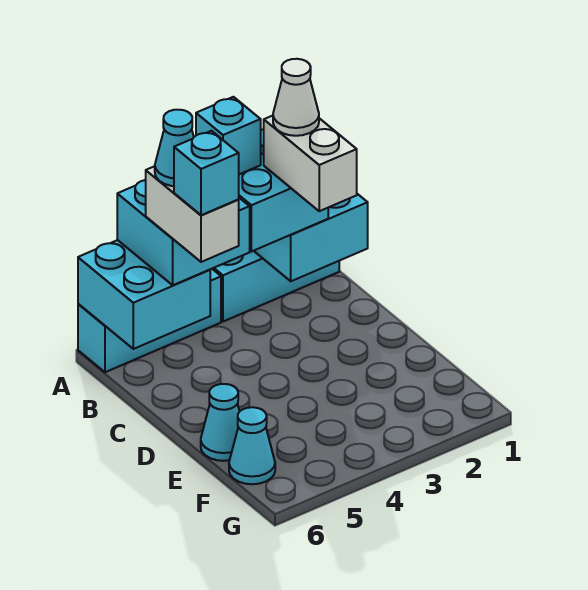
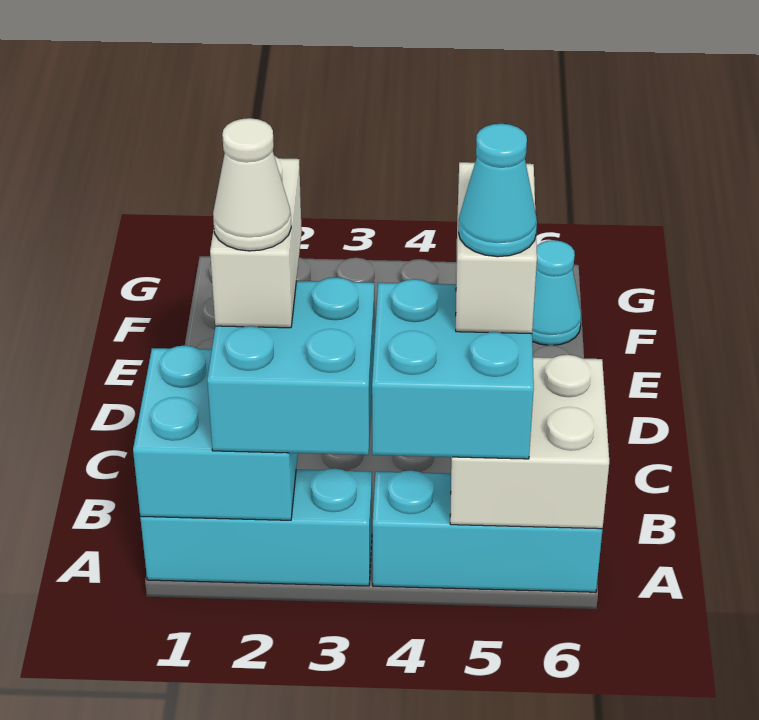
cyan 1x1 brick [196,97,261,174] -> none
cyan 2x2 brick [78,240,210,349] -> white 2x2 brick [450,355,609,529]
cyan 1x1 brick [174,131,239,215] -> none
cyan 1x1 cone [201,384,240,461] -> none

